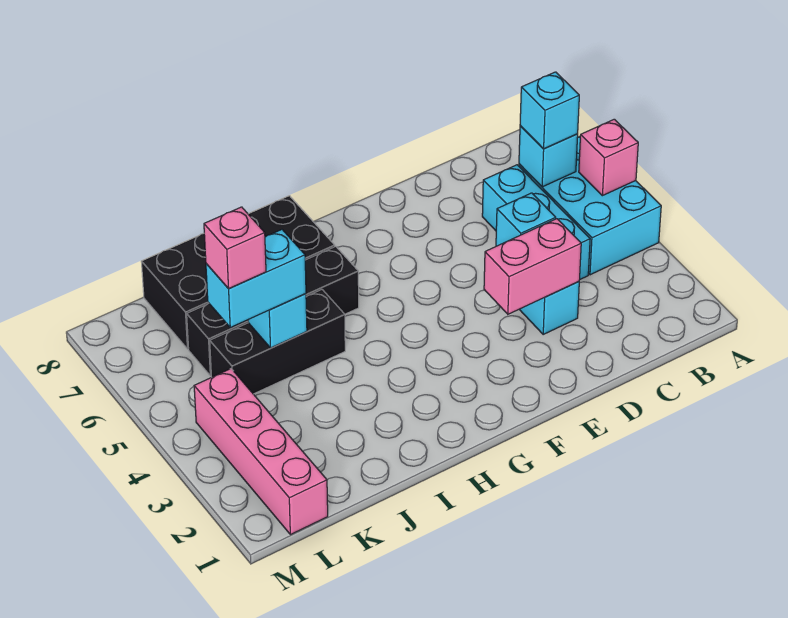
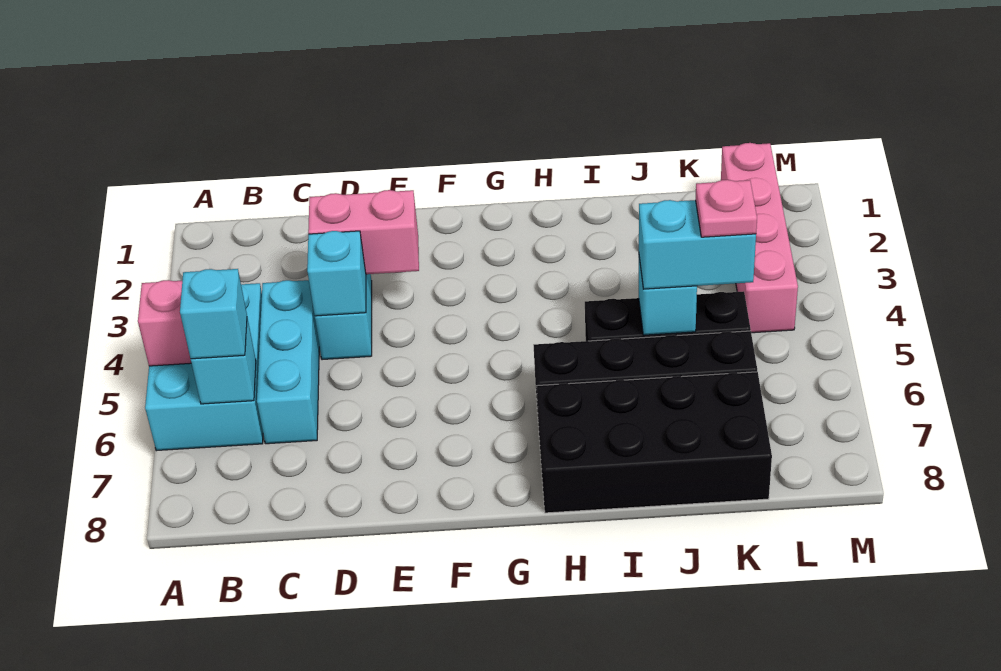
pink 1x1 brick [204,207,266,289] -> pink 1x1 plate [696,180,757,237]

